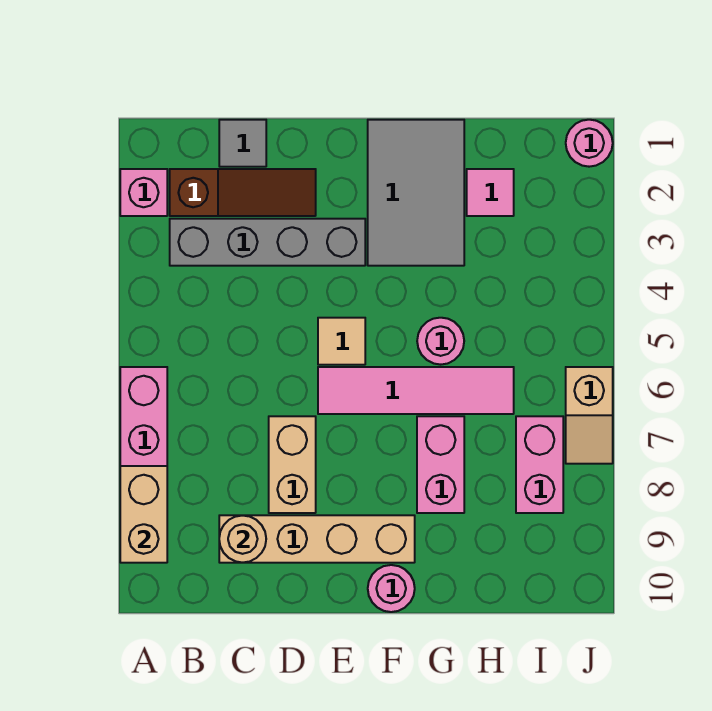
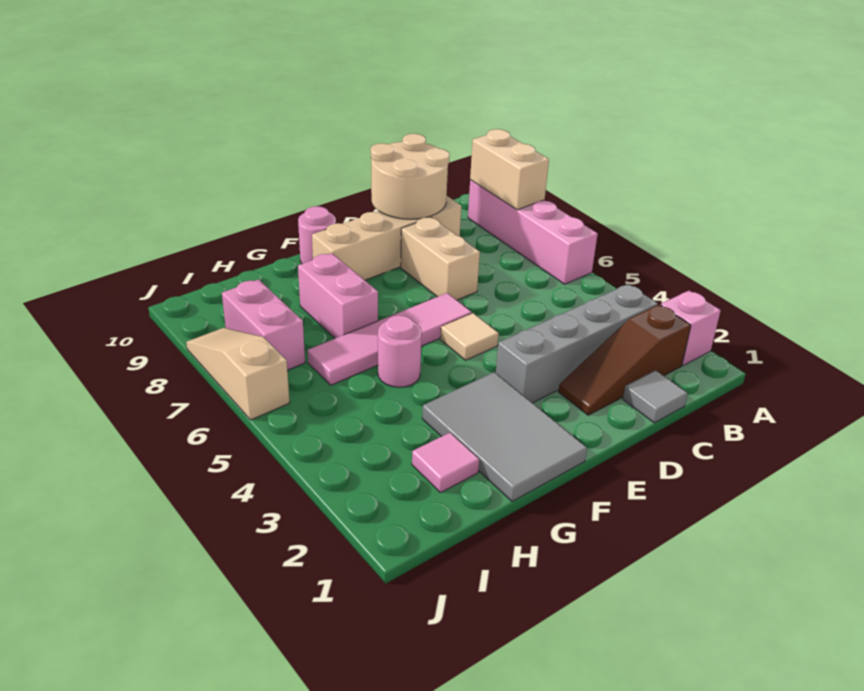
tan 1x1 round brick [219,515,266,563] -> tan 2x2 round brick [371,134,449,219]
pink 1x1 round brick [566,120,613,167] -> none
tan 1x2 slope [566,367,613,464] -> tan 1x3 slope [186,328,290,420]

